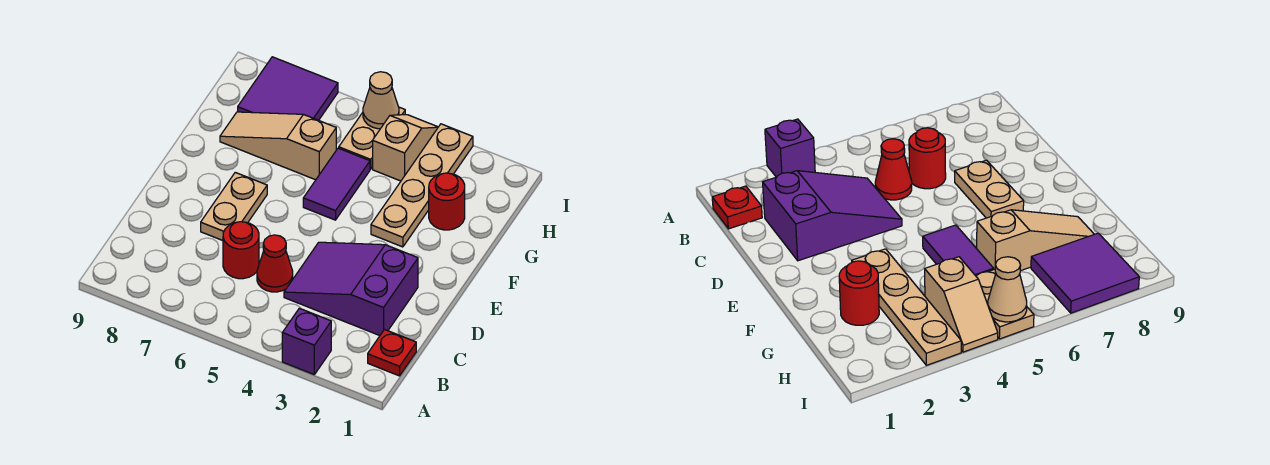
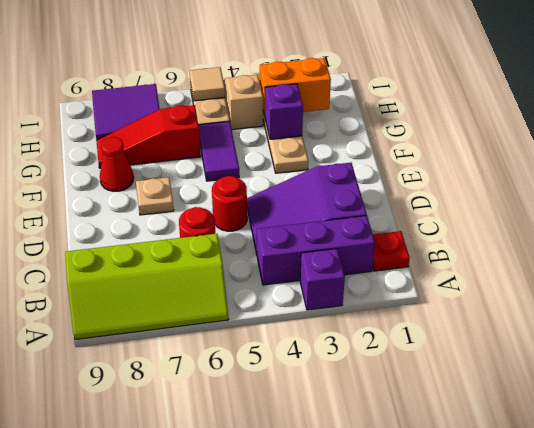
none -> lime 2x4 slope [65,234,229,340]
none -> purple 1x3 brick [257,216,375,285]
red 1x1 cone [257,235,293,292] -> red 1x1 cone moved to [100,137,134,191]
tan 1x2 plate [201,172,267,241] -> tan 1x1 plate [136,177,174,215]
red 1x1 round brick [429,173,465,230] -> red 1x1 round brick moved to [212,176,247,231]
none -> purple 1x1 brick [265,84,303,139]
tan 1x3 slope [220,112,336,180] -> red 1x3 slope [96,105,201,168]
none -> orange 1x2 brick [260,58,331,115]
tan 1x1 cone [363,72,399,129] -> tan 1x1 tile [190,67,225,101]

